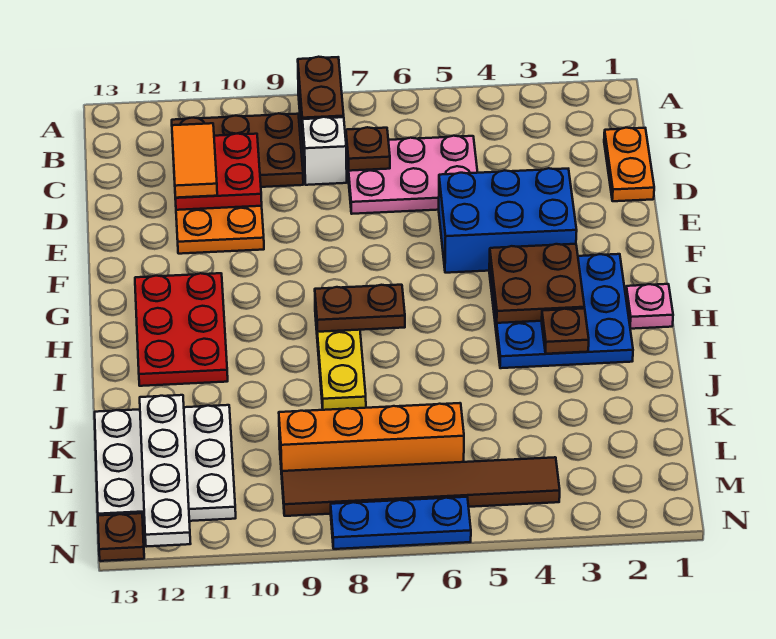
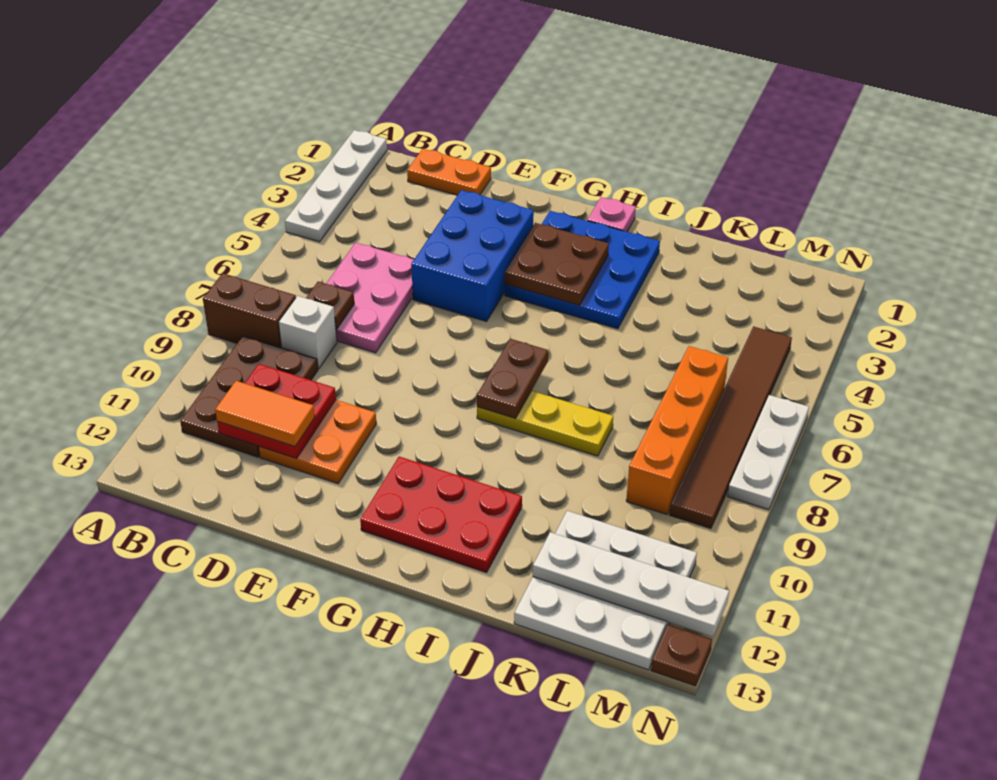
none -> white 1x4 plate [285,130,387,242]
brown 1x1 plate [542,308,589,354] -> none
blue 1x3 plate [331,497,471,549] -> white 1x3 plate [728,395,809,510]

